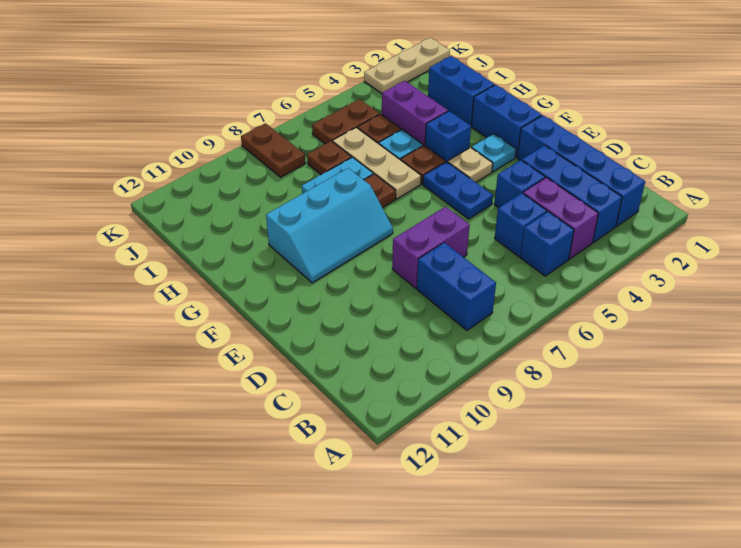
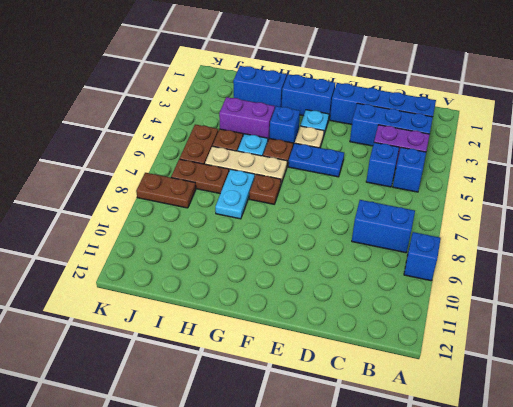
blue 1x1 brick [494,160,545,208] -> blue 1x1 brick moved to [404,232,441,281]
purple 1x2 brick [392,207,470,288] -> none
cyan 2x3 slope [266,168,393,283] -> none
brown 1x1 plate [307,141,352,174] -> brown 1x2 plate [171,159,229,194]
tan 1x3 plate [364,38,450,94] -> none

